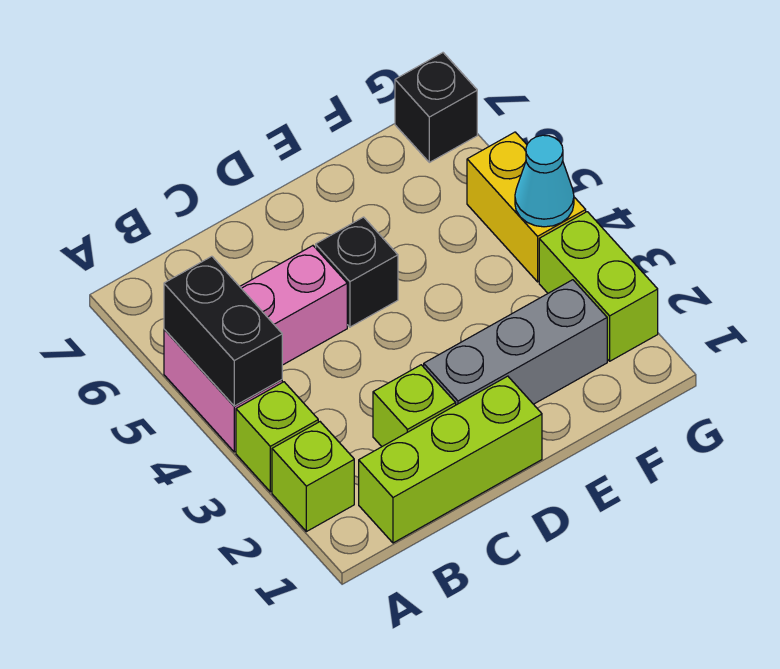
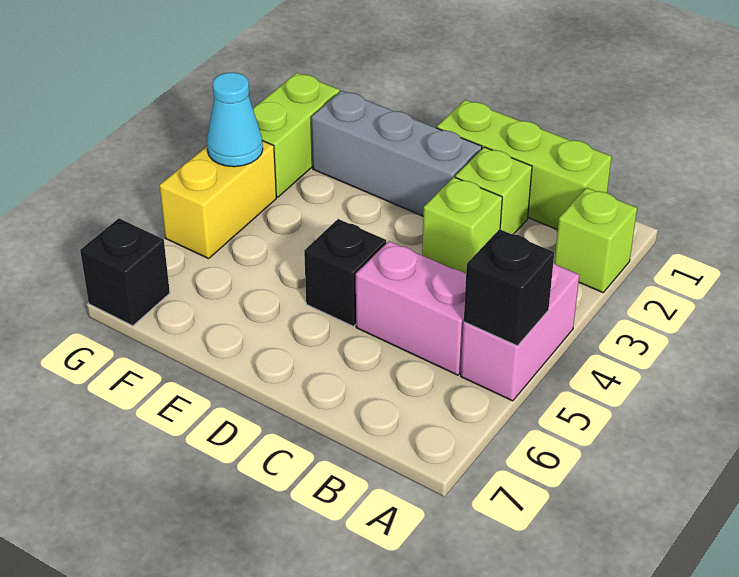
lime 1x1 brick [236,382,318,492] -> lime 1x1 brick moved to [422,177,502,274]
black 1x2 brick [164,256,282,406] -> black 1x1 brick [464,229,554,346]

